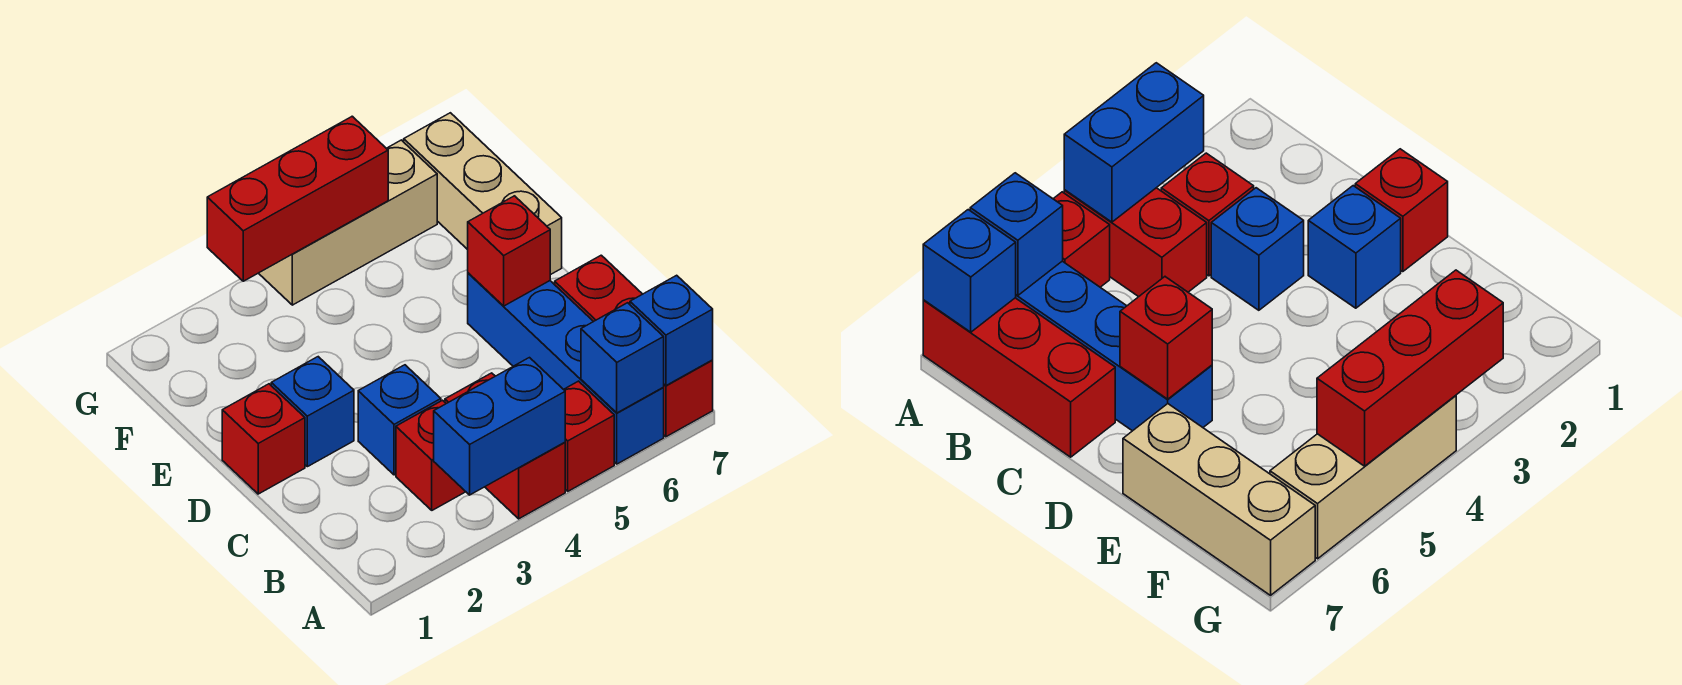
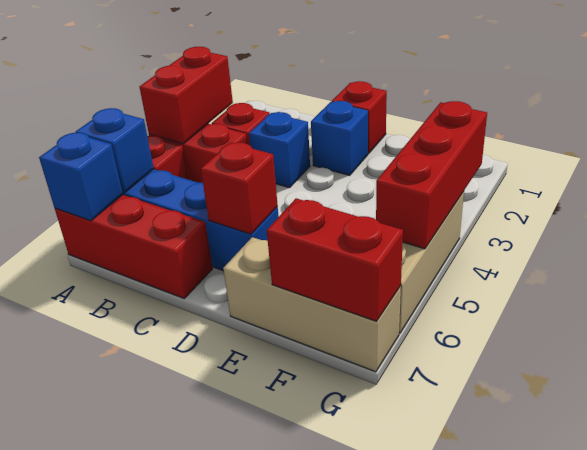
blue 1x2 brick [434,358,565,495] -> red 1x2 brick [140,47,233,144]
none -> red 1x2 brick [267,198,403,321]

